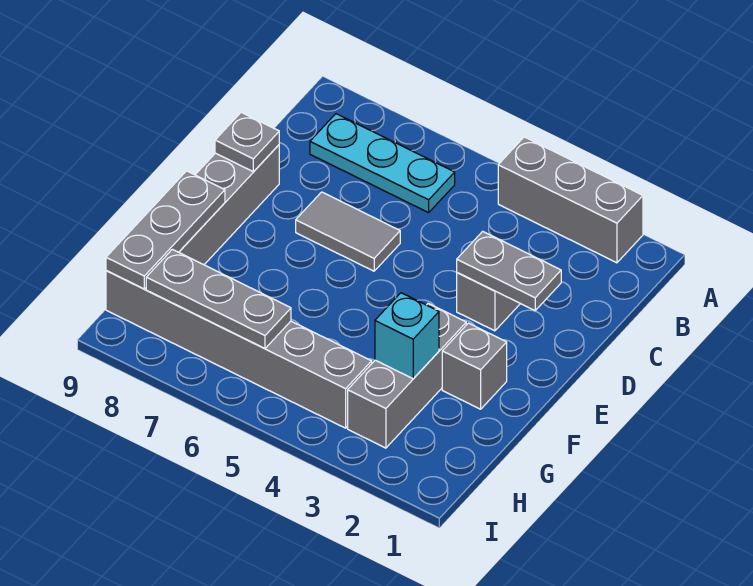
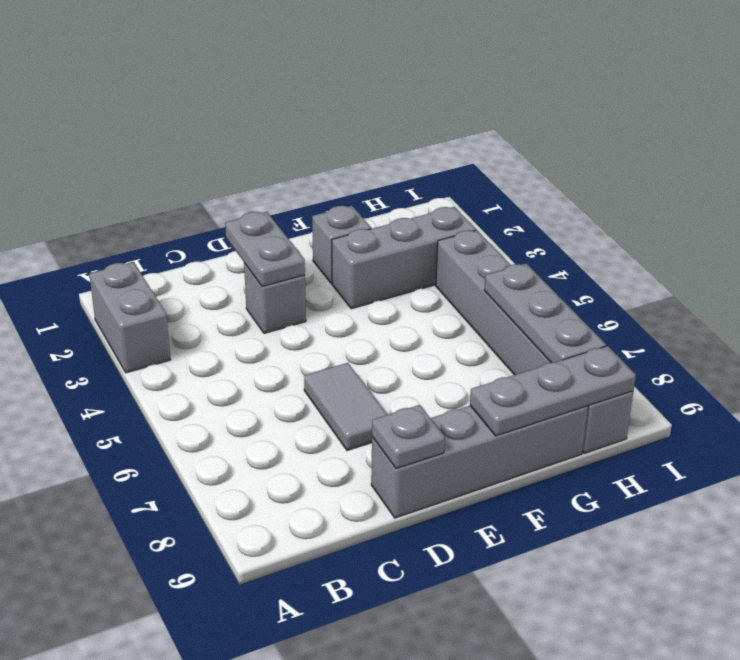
grey 1x3 brick [498,137,643,263] -> grey 1x2 brick [89,262,170,373]
cyan 1x3 plate [310,114,455,213] -> none
cyan 1x1 brick [375,293,439,379] -> none

